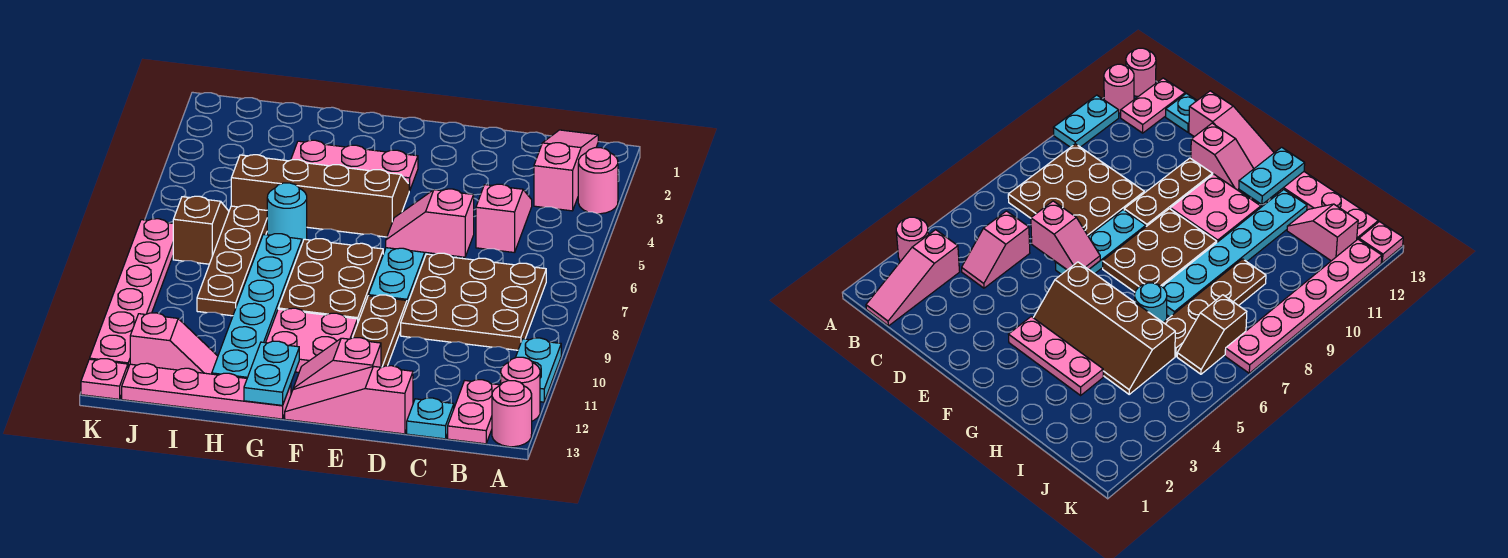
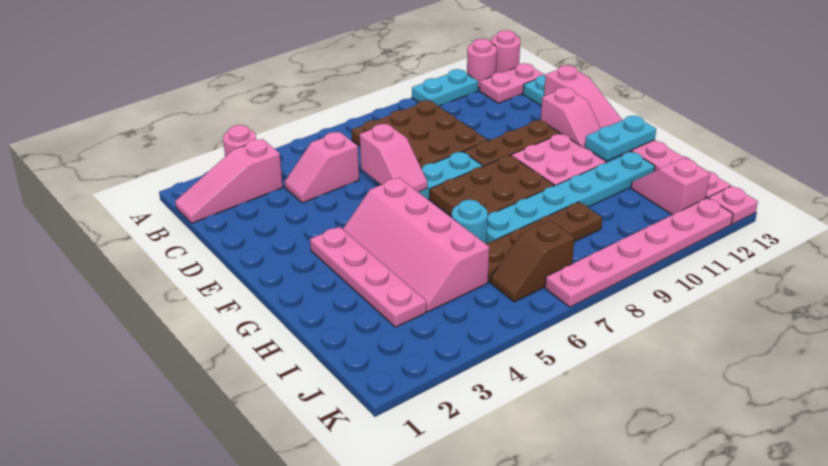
pink 1x3 plate [291,140,418,191] -> pink 1x4 plate [310,227,426,327]
brown 2x4 slope [231,155,409,237] -> pink 2x4 slope [343,178,489,312]

